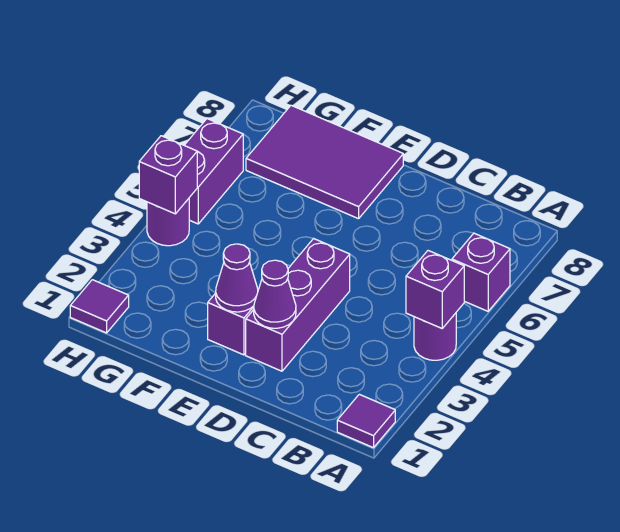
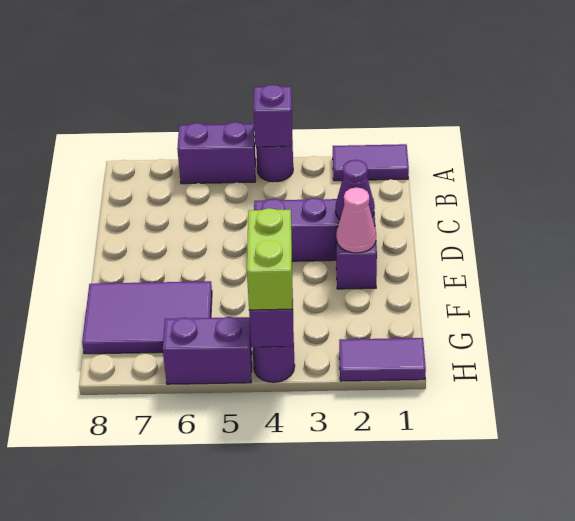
purple 1x1 tile [337,394,395,448] -> purple 1x2 tile [333,144,409,181]
purple 1x1 brick [452,233,510,311] -> purple 1x2 brick [177,122,256,184]
purple 1x1 cone [216,244,258,312] -> pink 1x1 cone [336,187,376,253]
purple 2x3 tile [246,105,403,219] -> purple 2x3 tile turned to [82,281,212,354]
none -> lime 1x2 brick [247,208,292,310]
purple 1x1 tile [70,280,129,333] -> purple 1x2 tile [339,338,426,381]

